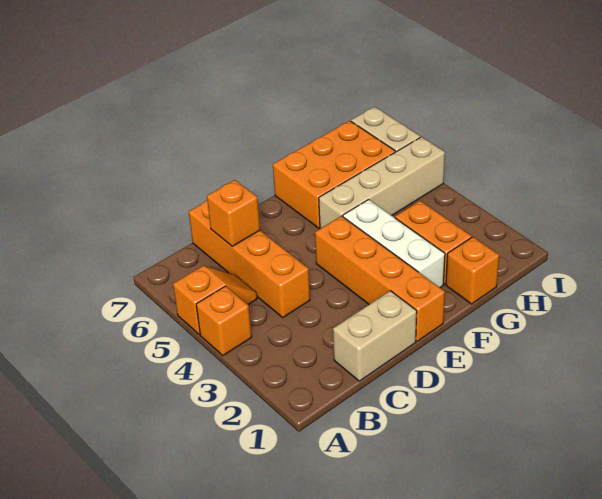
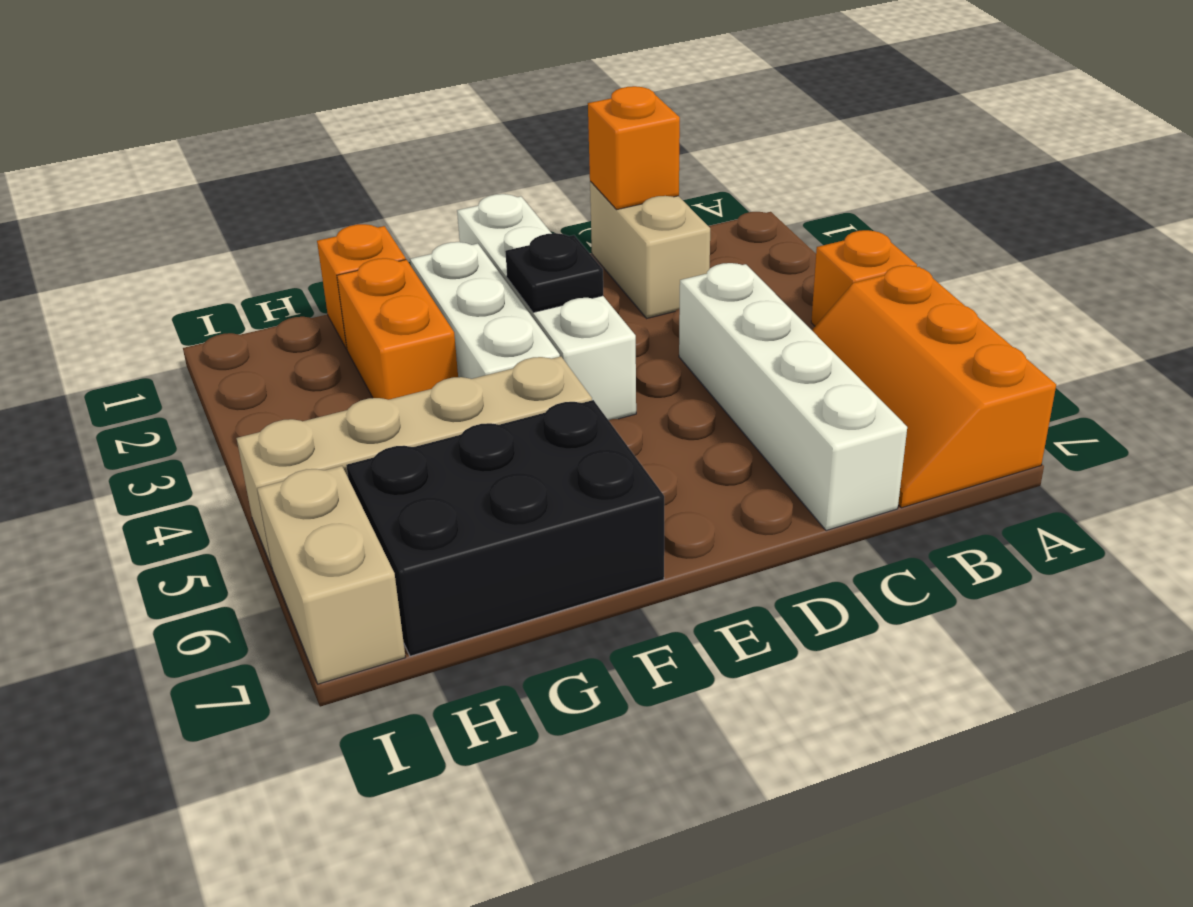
orange 1x2 slope [173,266,257,335] -> orange 2x3 slope [812,265,1056,508]
tan 1x2 brick [333,291,417,381] -> tan 1x2 brick turned to [590,181,710,318]
orange 1x4 brick [189,201,310,317] -> white 1x4 brick [679,263,907,531]
orange 1x1 brick [207,180,260,246] -> orange 1x1 brick moved to [588,86,680,210]
orange 1x4 brick [315,216,445,341] -> white 1x4 brick [457,194,636,420]
none -> black 1x1 plate [505,233,603,312]
orange 2x3 brick [273,121,395,228] -> black 2x3 brick [346,400,664,656]

